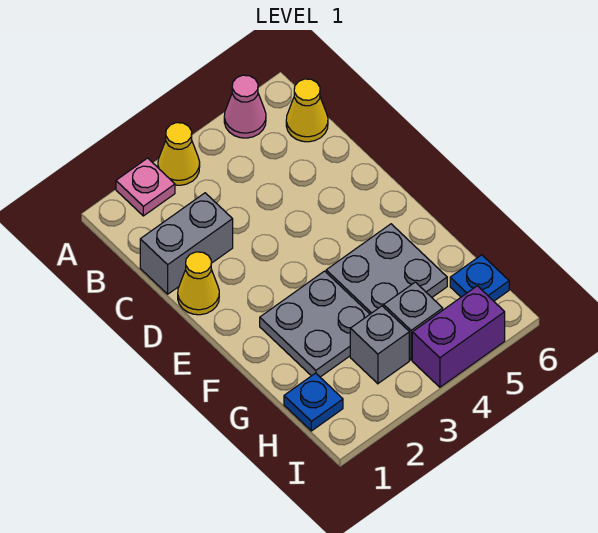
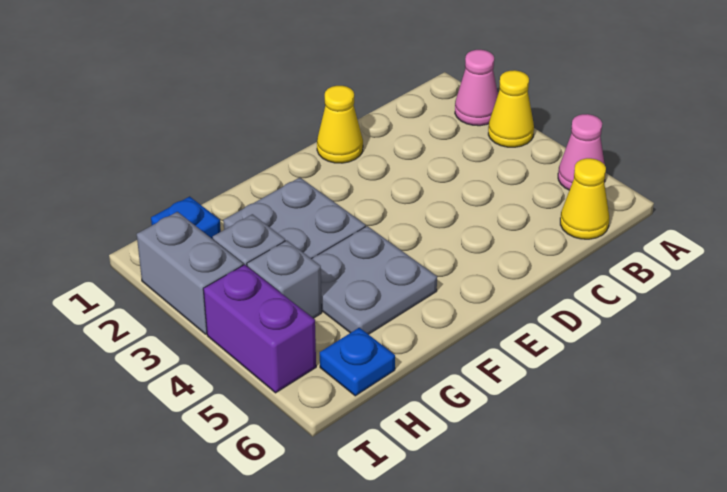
pink 1x1 plate [116,158,175,216] -> pink 1x1 cone [455,50,498,126]
grey 1x2 brick [140,193,233,294] -> grey 1x2 brick moved to [137,212,243,334]

